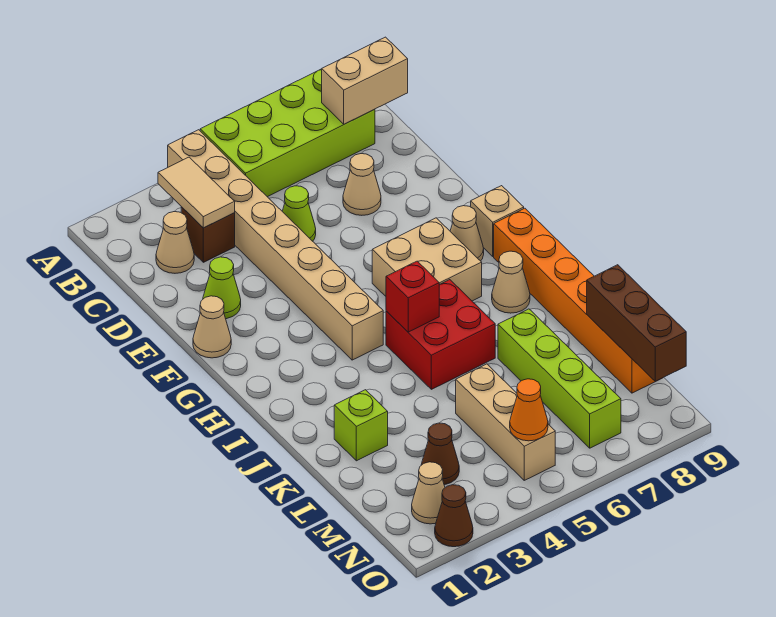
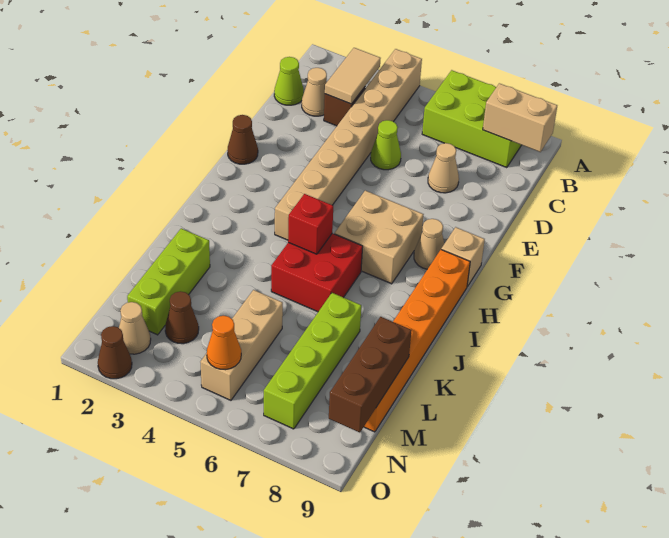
lime 2x4 brick [200,69,375,197] -> lime 2x3 brick [422,70,521,168]
lime 1x1 cone [203,257,241,319] -> lime 1x1 cone moved to [274,57,304,105]
tan 1x1 cone [193,296,231,358] -> brown 1x1 cone [227,115,258,164]
tan 1x1 cone [492,251,530,313] -> none
lime 1x1 brick [334,390,388,461] -> lime 1x3 brick [127,228,210,335]

